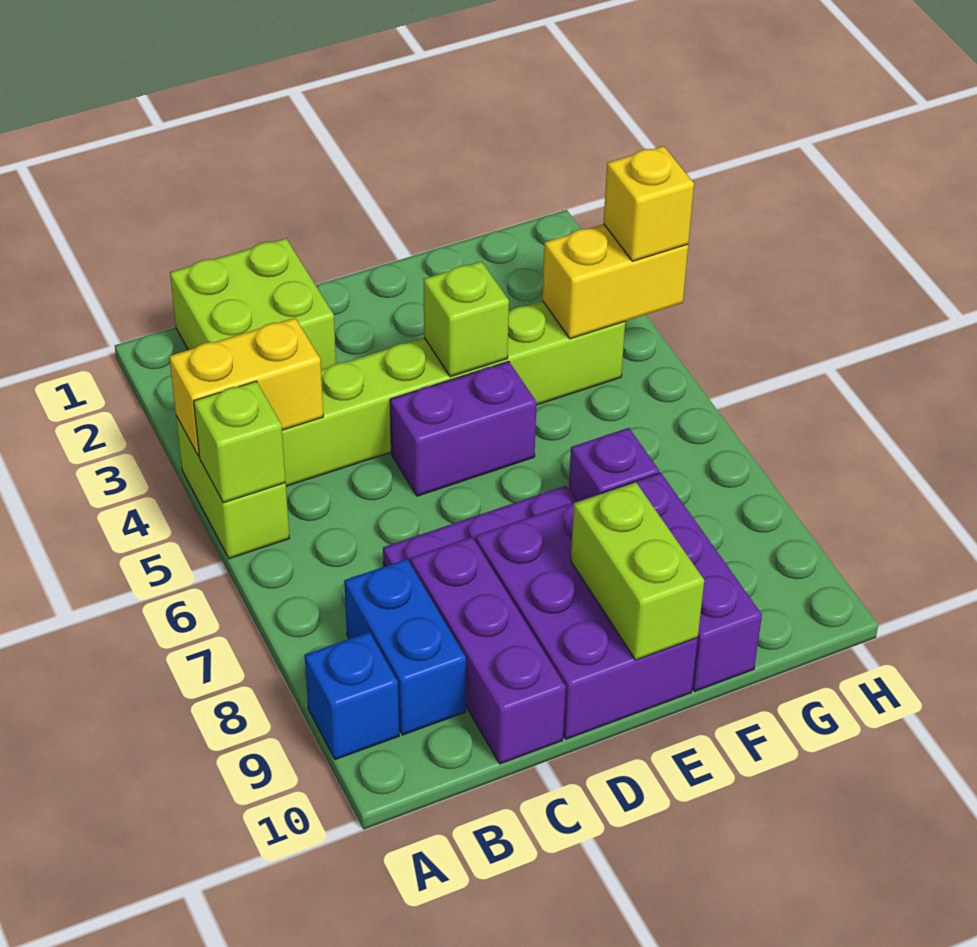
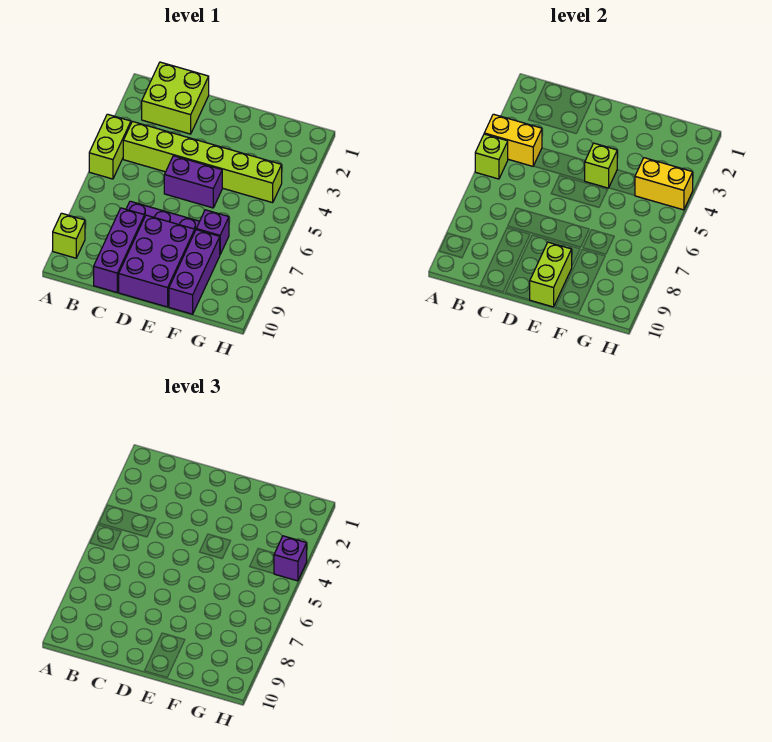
blue 1x1 brick [305,632,399,760] -> lime 1x1 brick [53,213,85,258]
blue 1x2 brick [344,559,466,735] -> none
yellow 1x1 brick [604,146,694,261] -> purple 1x1 brick [274,536,307,581]

